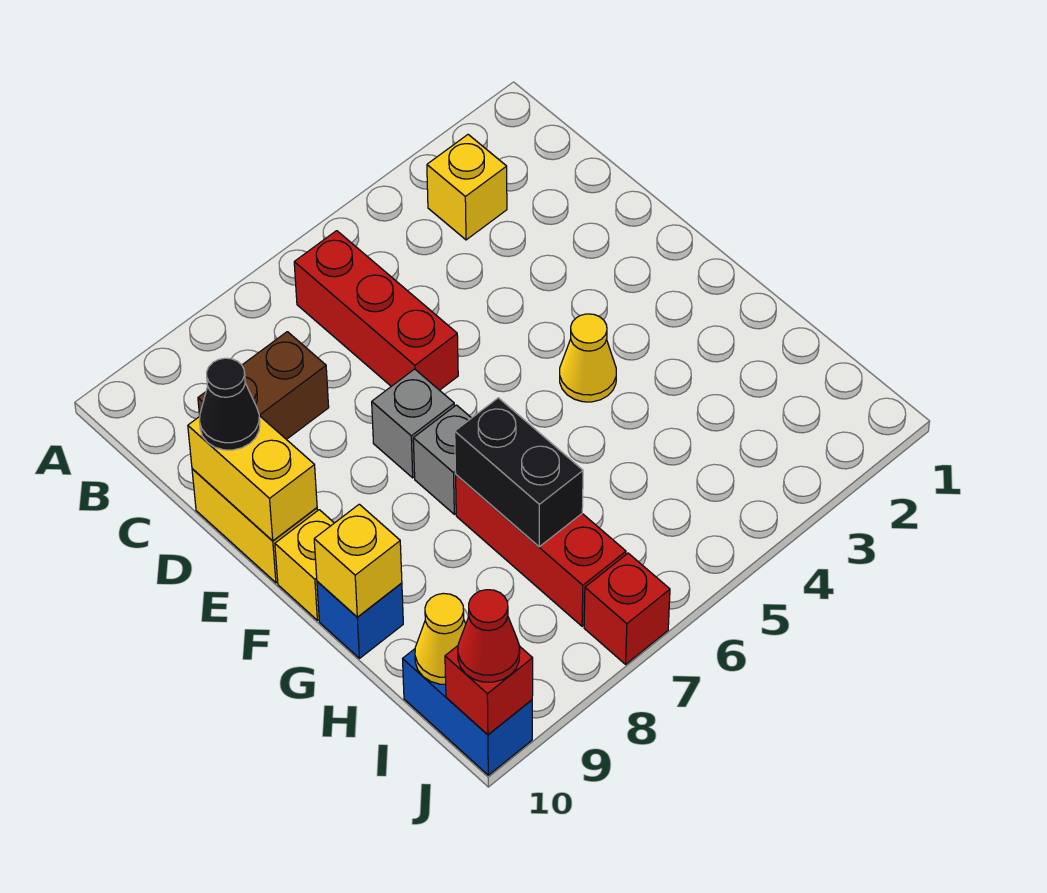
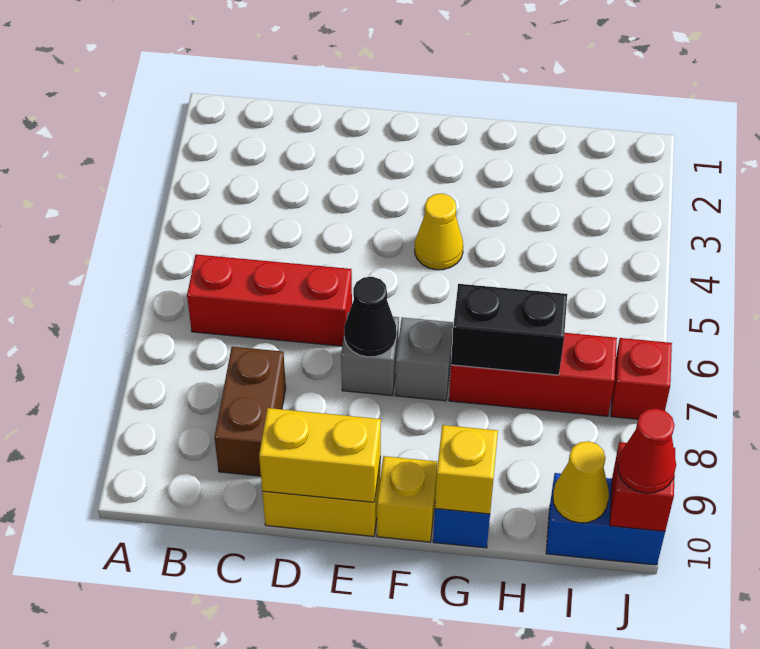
yellow 1x1 brick [427,135,507,240] -> none
black 1x1 cone [199,358,260,450] -> black 1x1 cone moved to [344,277,396,357]

